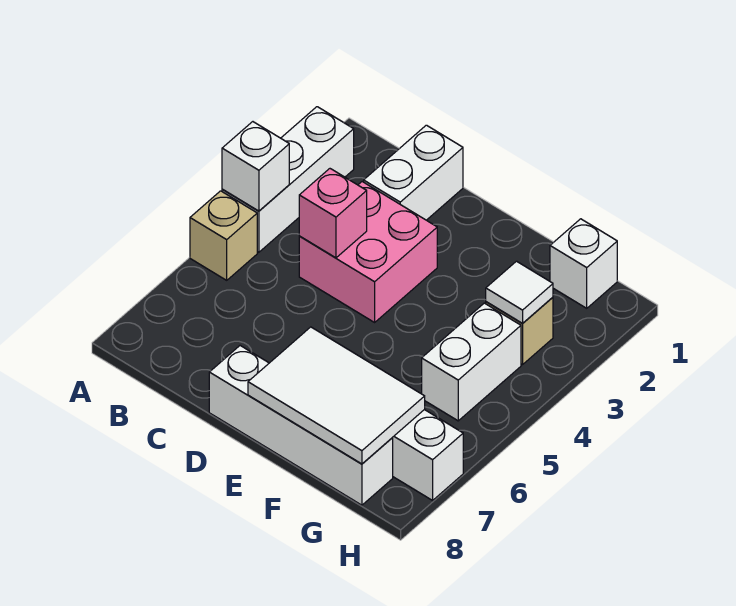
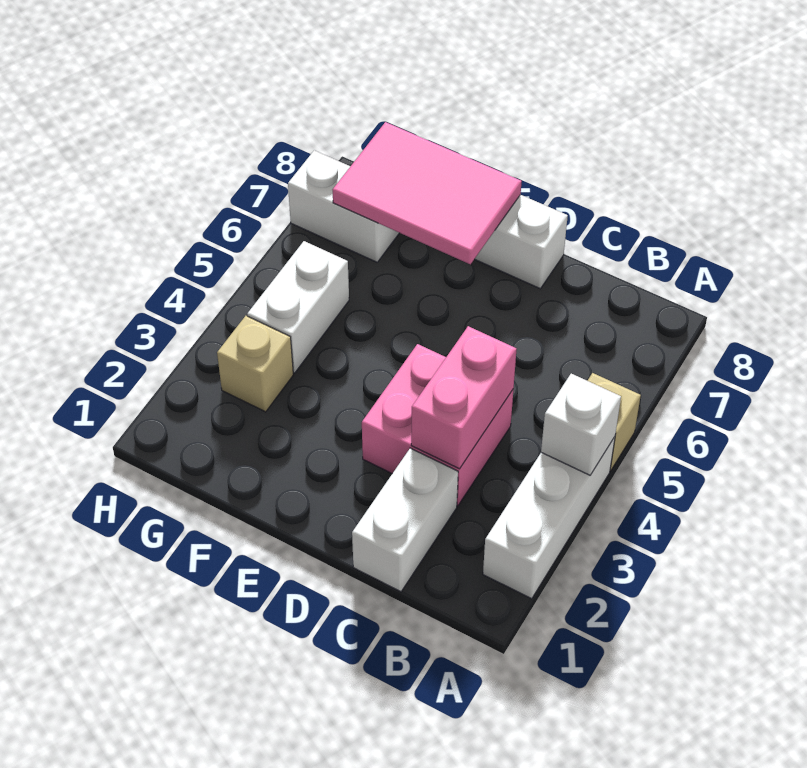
pink 1x1 brick [299,169,367,258] -> pink 1x2 brick [411,326,517,469]
white 2x3 tile [248,327,425,464] -> pink 2x3 tile [333,122,522,264]
white 1x1 brick [550,219,617,308] -> none
white 1x1 tile [486,261,553,324] -> none

